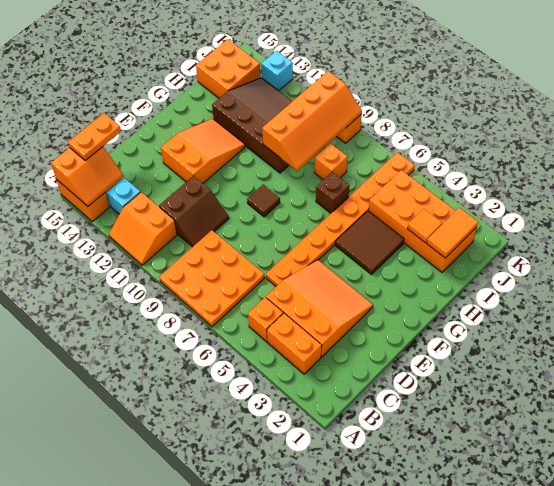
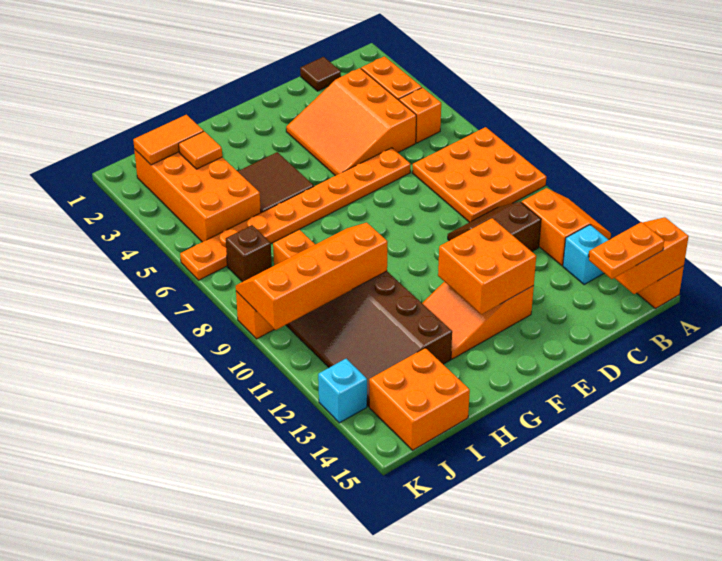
none -> orange 2x2 brick [438,218,536,314]
brown 1x1 tile [247,185,280,217] -> brown 1x1 tile moved to [300,57,341,91]
brown 1x1 brick [316,172,349,213] -> brown 1x1 brick moved to [226,225,272,282]

